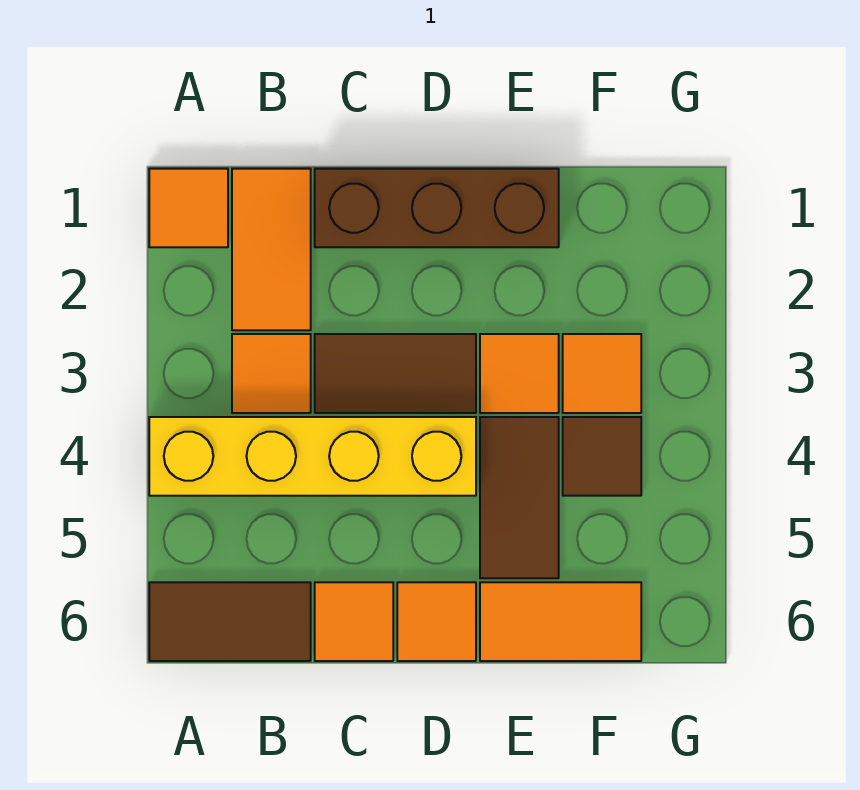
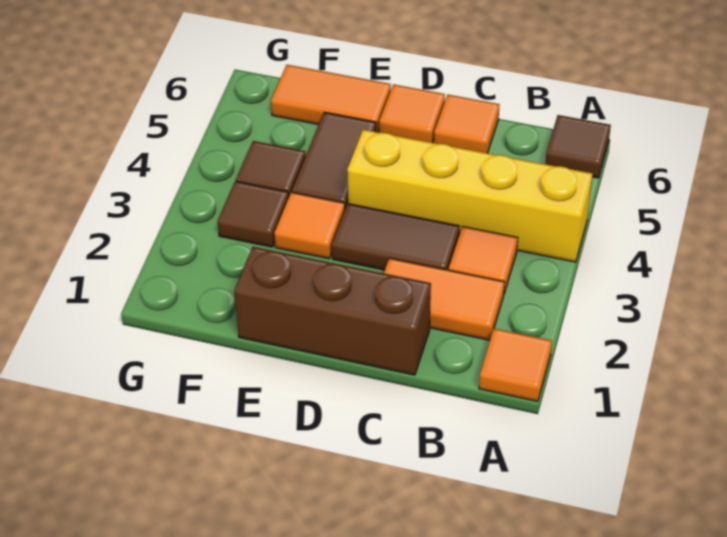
brown 1x2 tile [149,582,311,661] -> brown 1x1 tile [545,115,611,178]
orange 1x2 tile [232,169,311,330] -> orange 1x2 tile turned to [384,258,505,340]
orange 1x1 tile [563,334,641,413] -> brown 1x1 tile [218,181,289,247]

